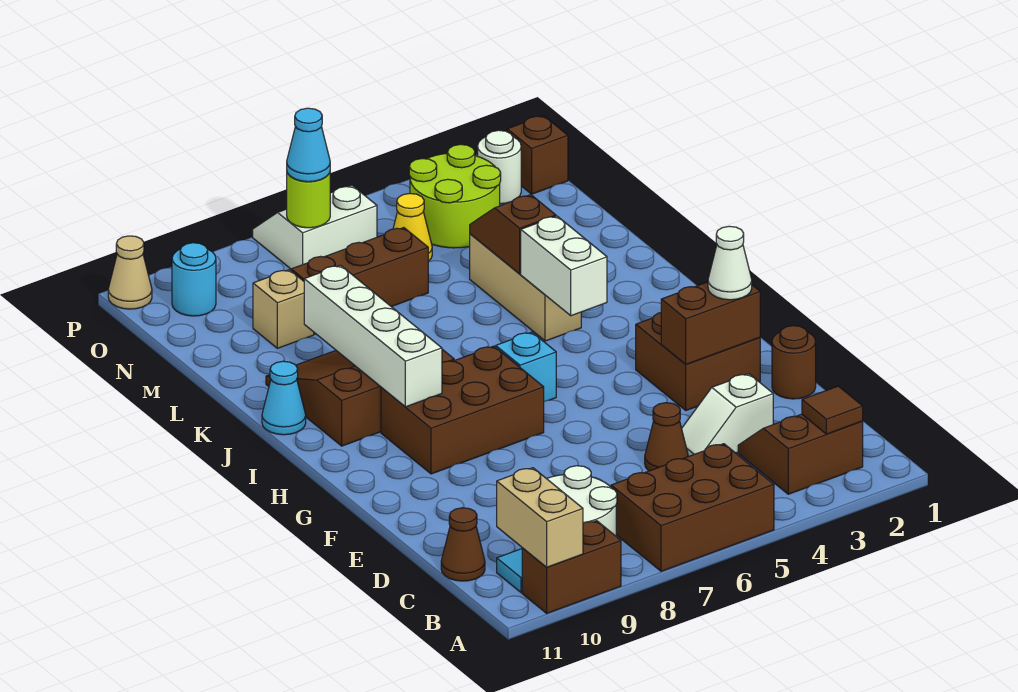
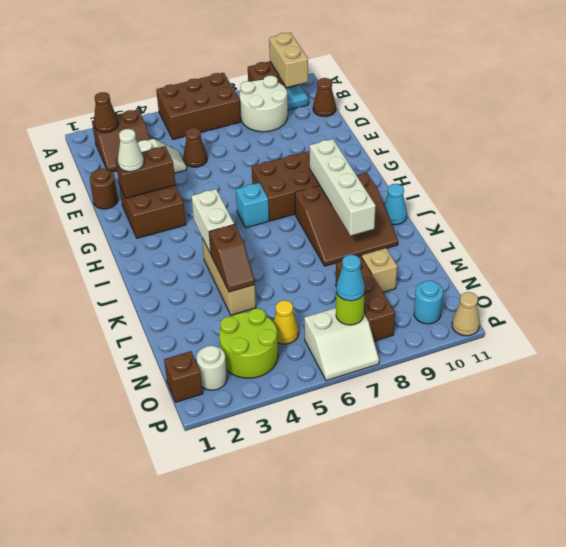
brown 1x1 tile [802,386,863,434] -> brown 1x1 cone [94,92,118,132]
brown 1x3 brick [291,228,428,334] -> brown 1x3 brick turned to [336,256,395,341]

